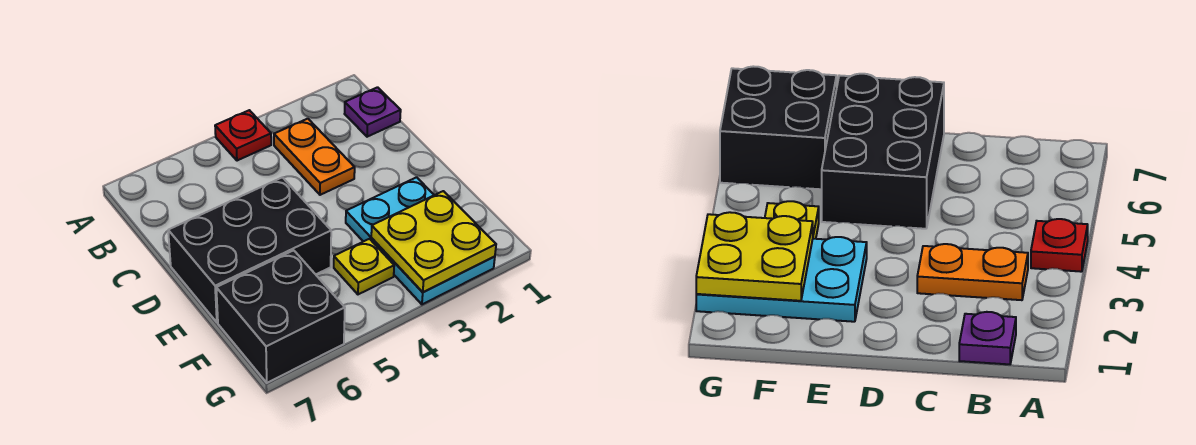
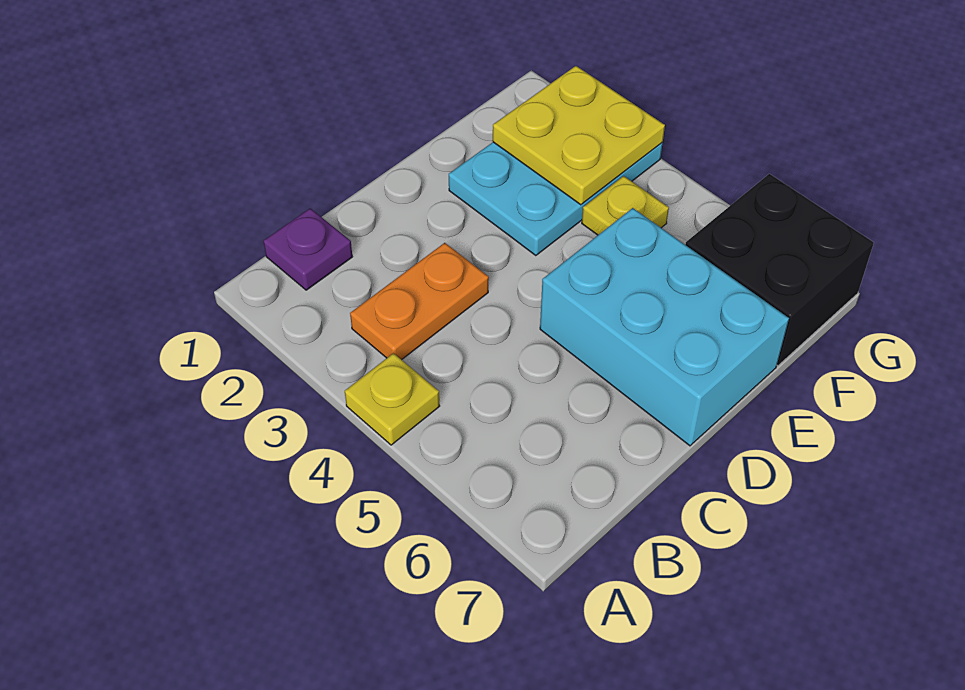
red 1x1 plate [215,110,271,161] -> yellow 1x1 plate [345,353,440,445]
black 2x3 brick [168,177,331,322] -> cyan 2x3 brick [540,208,789,446]

